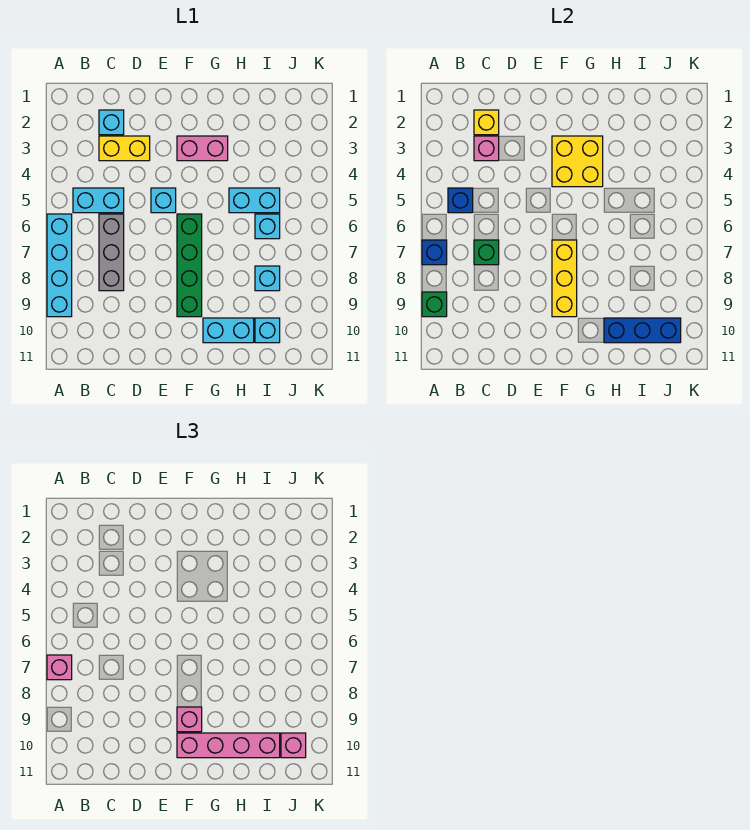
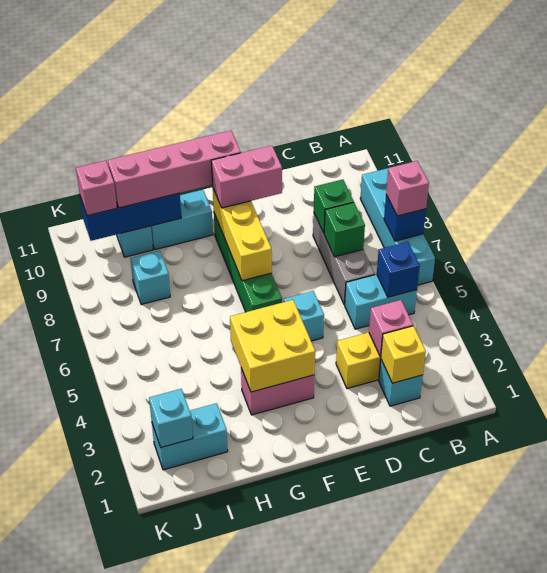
green 1x1 brick [422,292,447,317] -> green 1x1 brick moved to [314,179,354,233]
pink 1x1 brick [177,707,202,732] -> pink 1x2 brick [211,146,282,208]
cyan 1x2 brick [229,188,280,213] -> cyan 1x2 brick moved to [152,403,228,470]
cyan 1x1 brick [255,214,280,239] -> cyan 1x1 brick moved to [149,389,193,447]

